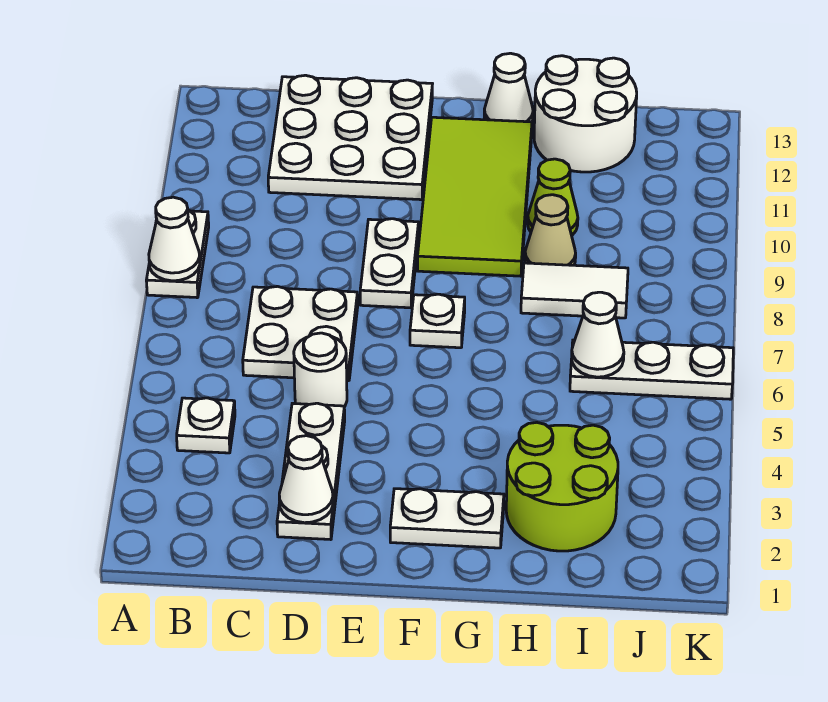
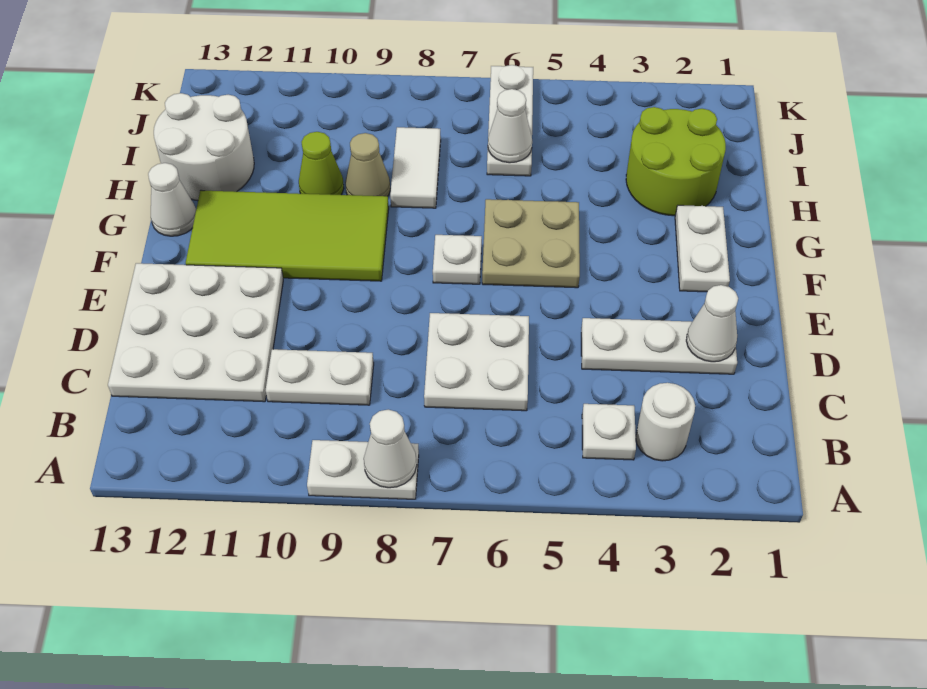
white 1x1 round brick [294,333,347,407] -> white 1x1 round brick moved to [636,383,695,461]
white 1x2 plate [360,219,418,308] -> white 1x2 plate moved to [266,349,374,405]
none -> tan 2x2 plate [482,199,580,288]

